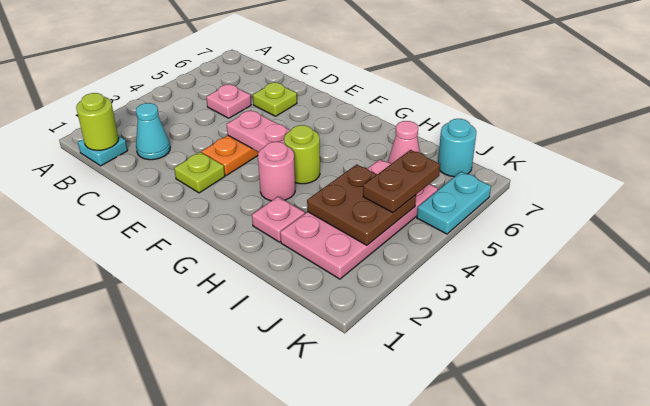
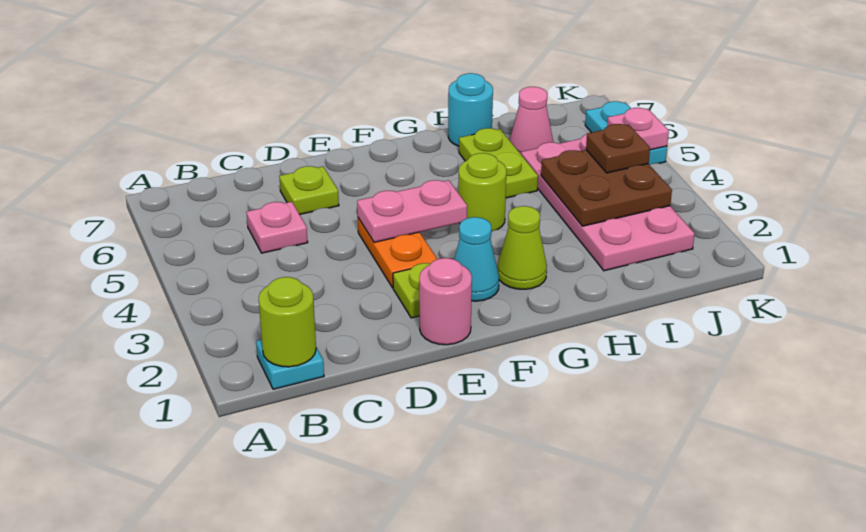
cyan 1x1 cone [136,103,170,160] -> cyan 1x1 cone moved to [454,217,499,301]
none -> lime 1x1 cone [498,206,547,289]
pink 1x1 round brick [258,142,295,201] -> pink 1x1 round brick moved to [419,258,472,345]
pink 1x1 plate [252,197,305,242] -> pink 1x1 plate moved to [607,108,669,150]
none -> lime 1x2 plate [459,128,538,198]
brown 1x2 plate [363,150,440,213] -> brown 1x1 plate [586,124,650,173]
cyan 1x1 round brick [438,119,476,177] -> cyan 1x1 round brick moved to [448,73,493,146]

